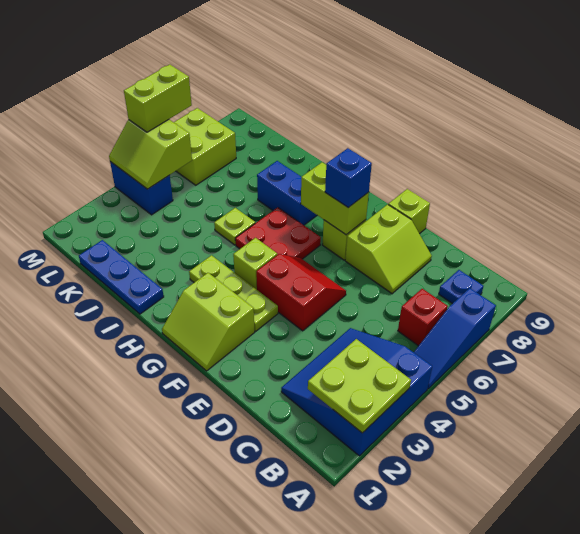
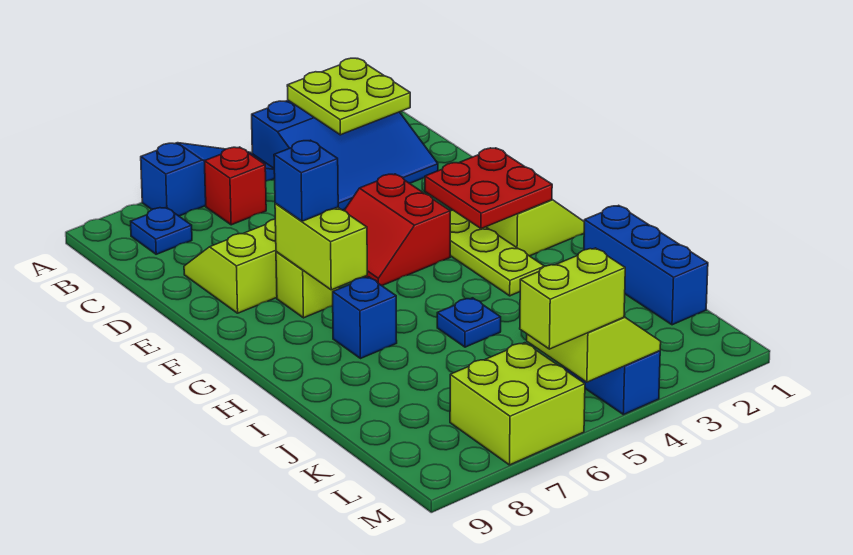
lime 1x1 brick [388,189,430,234] -> none
lime 1x1 brick [233,238,277,290] -> none
red 2x2 plate [235,207,321,259] -> red 2x2 plate moved to [425,148,552,229]
blue 1x2 brick [257,161,317,225] -> blue 1x1 brick [333,277,397,359]
blue 1x3 plate [79,240,164,314] -> blue 1x3 brick [584,205,708,325]
lime 1x1 plate [214,208,255,245] -> blue 1x1 plate [437,298,501,347]

